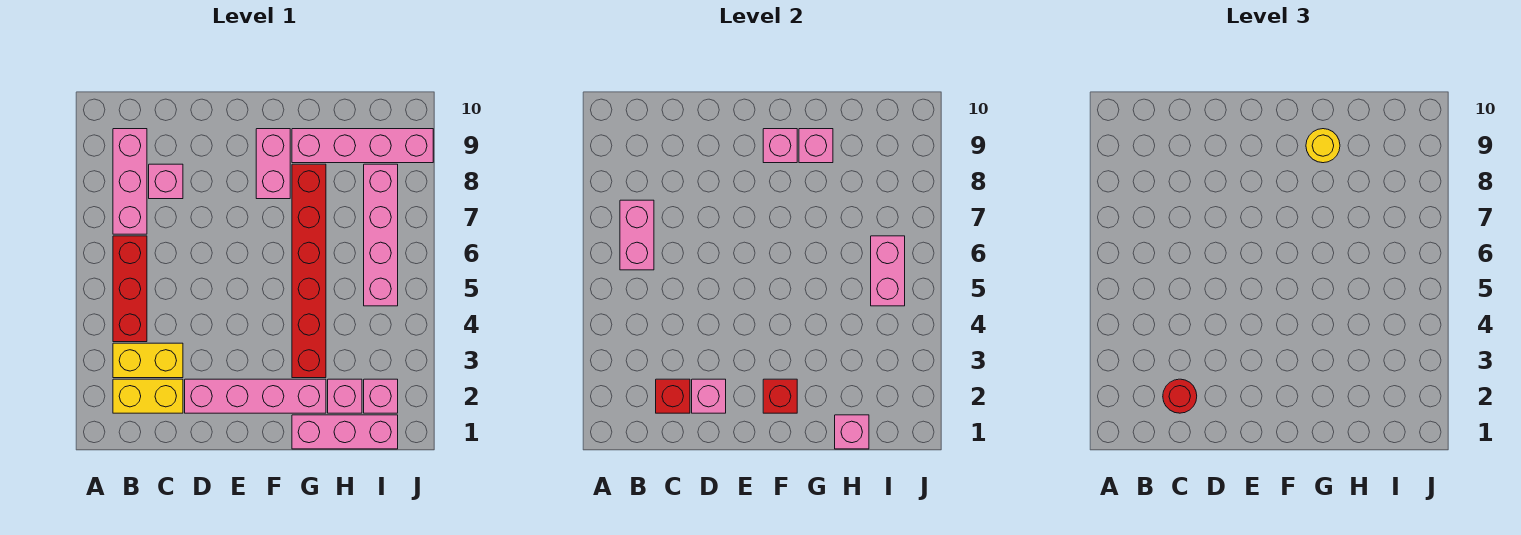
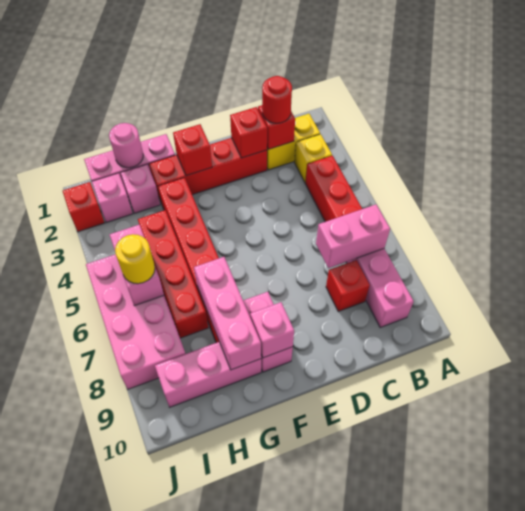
yellow 1x2 brick [113,343,183,378] -> yellow 1x1 brick [294,134,332,183]
pink 1x2 brick [620,200,654,270] -> pink 1x2 brick turned to [316,205,390,268]
pink 1x1 brick [149,164,183,199] -> red 1x1 brick [326,260,370,312]
pink 1x4 brick [185,379,326,413] -> red 1x4 brick [149,138,267,204]
pink 1x1 brick [692,379,726,413] -> red 1x1 brick [230,107,267,158]
pink 1x4 brick [292,129,433,163] -> pink 1x3 brick [155,342,261,407]
pink 1x1 brick [799,129,833,163] -> pink 1x3 brick [194,257,261,370]
yellow 1x1 round brick [1306,129,1340,163] -> yellow 1x1 round brick moved to [115,234,155,284]
pink 1x1 brick [835,415,869,449] -> pink 1x1 round brick [109,123,143,168]
none -> red 1x4 brick [138,210,208,338]
pink 1x4 brick [364,164,398,306] -> pink 2x4 brick [86,254,185,389]
none -> red 1x1 brick [63,182,104,232]

